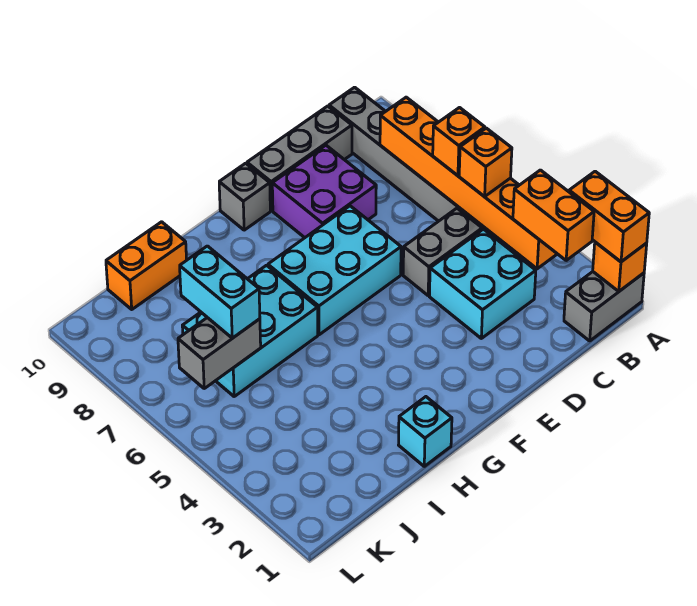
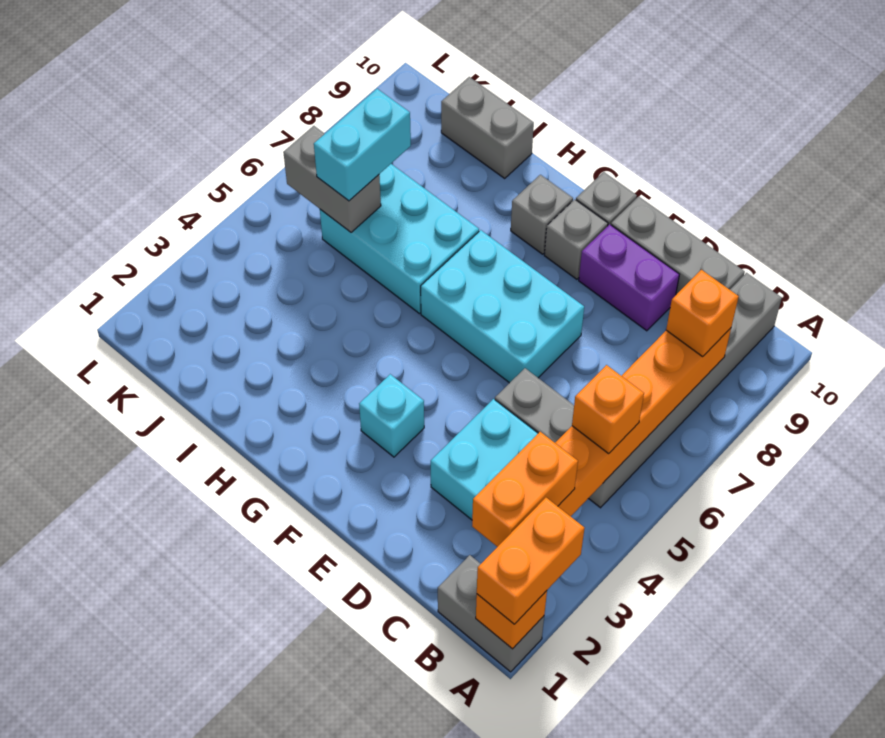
orange 1x1 brick [433,108,485,176] -> orange 1x1 brick moved to [666,270,739,357]
purple 2x2 brick [272,145,376,238] -> purple 1x2 brick [579,224,679,331]
none -> grey 1x1 brick [544,199,608,279]
none -> grey 1x1 brick [511,175,573,254]
cyan 1x1 brick [399,397,452,466] -> cyan 1x1 brick moved to [359,374,424,457]
orange 1x2 brick [106,222,187,309] -> grey 1x2 brick [441,77,534,178]

